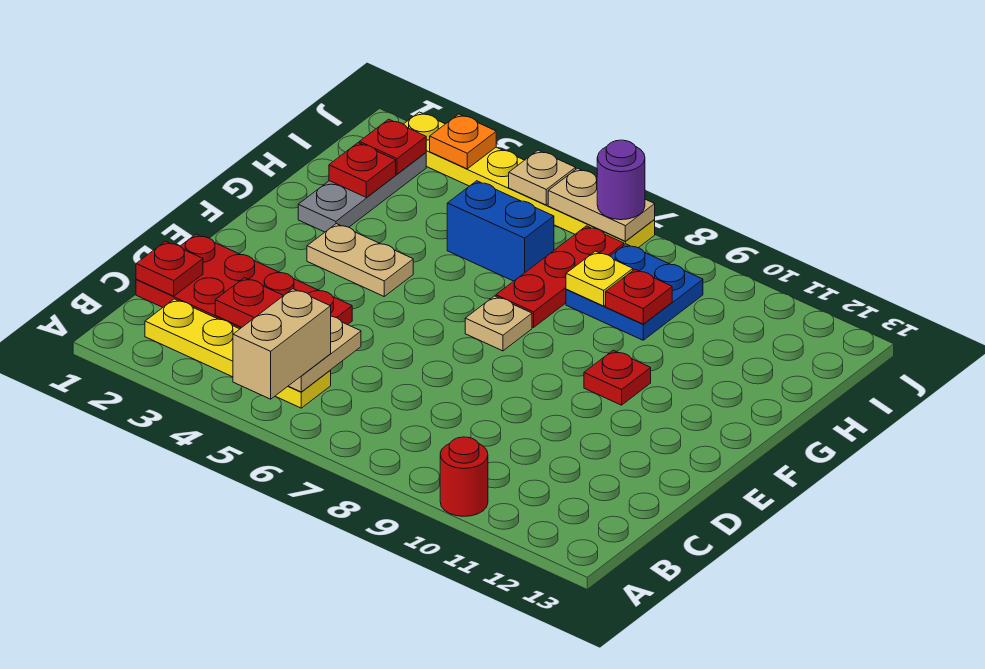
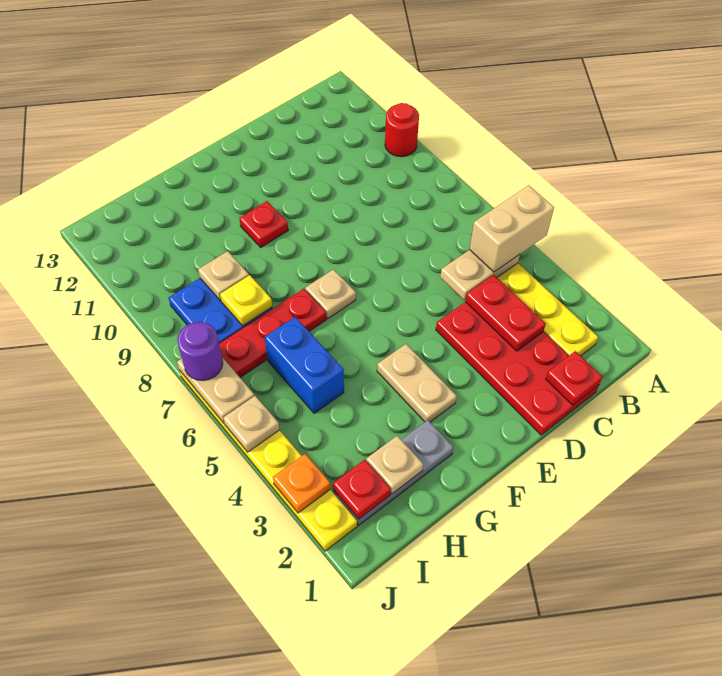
red 1x1 plate [329,143,396,197] -> tan 1x1 plate [366,436,423,494]
red 1x1 plate [606,269,672,324] -> tan 1x1 plate [198,251,249,301]

